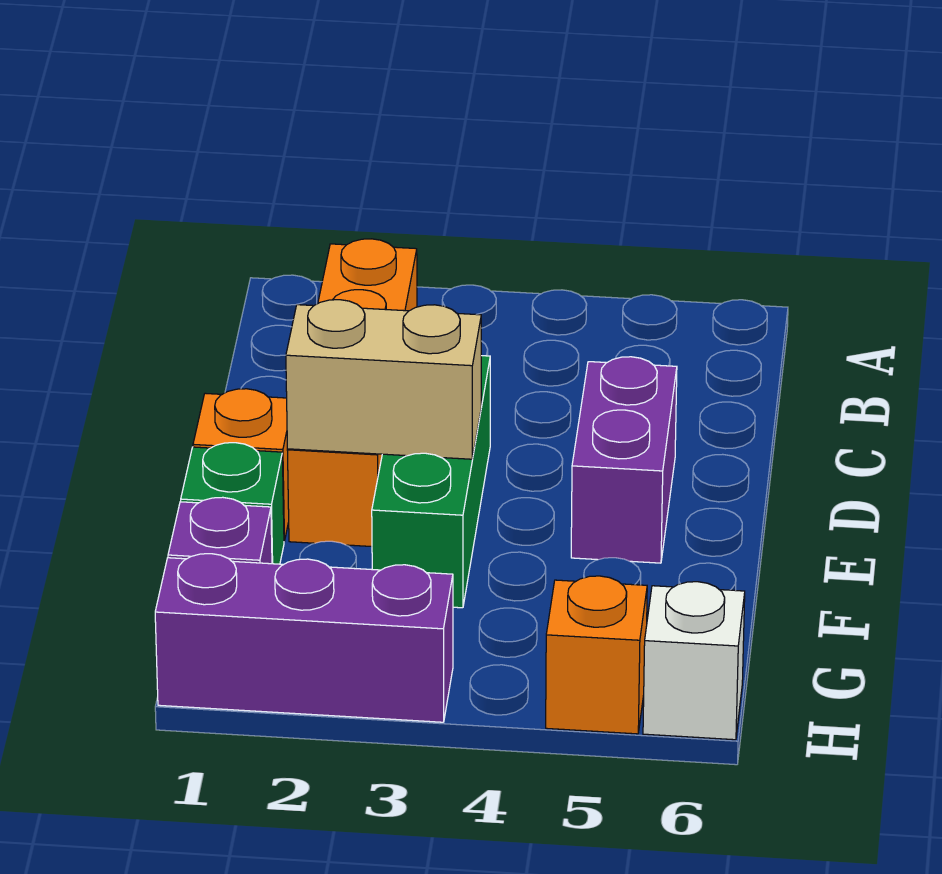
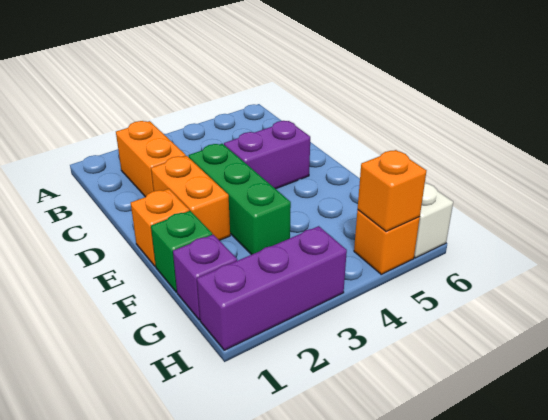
purple 1x2 brick [571,357,677,563] -> purple 1x2 brick turned to [224,121,310,189]
tan 1x2 brick [286,300,481,459] -> none
none -> orange 1x1 brick [358,150,426,232]

